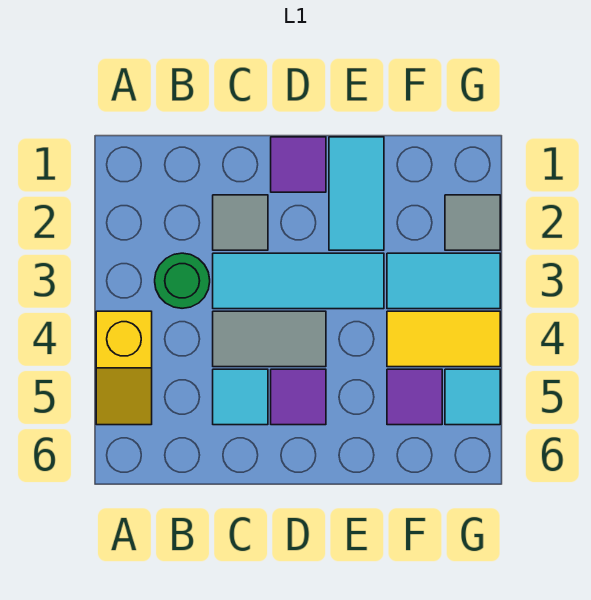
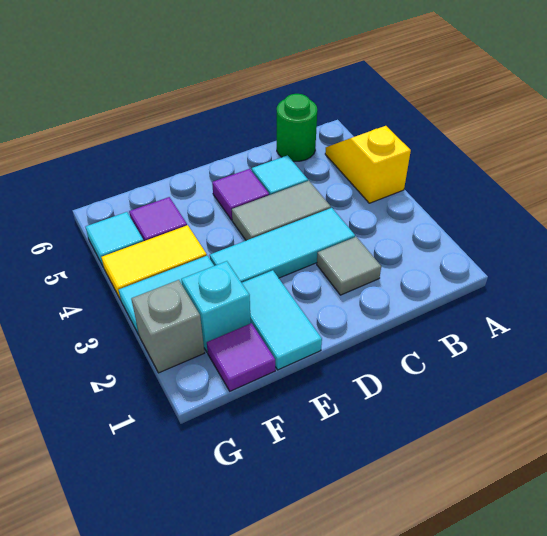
green 1x1 round brick [155,253,210,308] -> green 1x1 round brick moved to [277,94,317,161]
purple 1x1 tile [271,137,326,192] -> purple 1x1 tile moved to [207,323,275,391]
none -> cyan 1x1 brick [181,261,251,352]
grey 1x1 tile [445,195,500,250] -> grey 1x1 brick [131,280,204,373]

